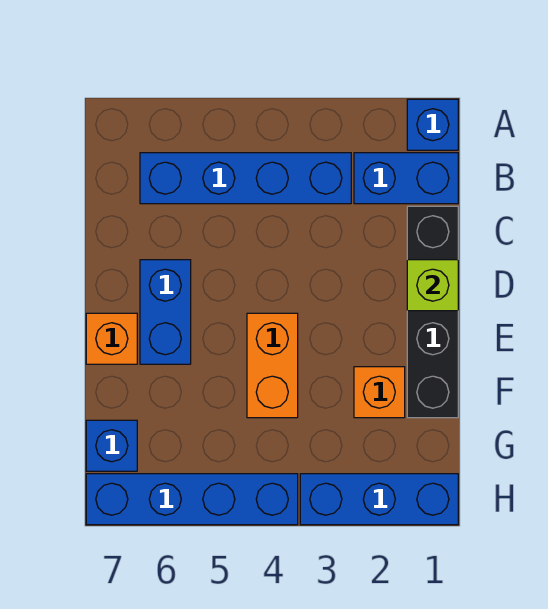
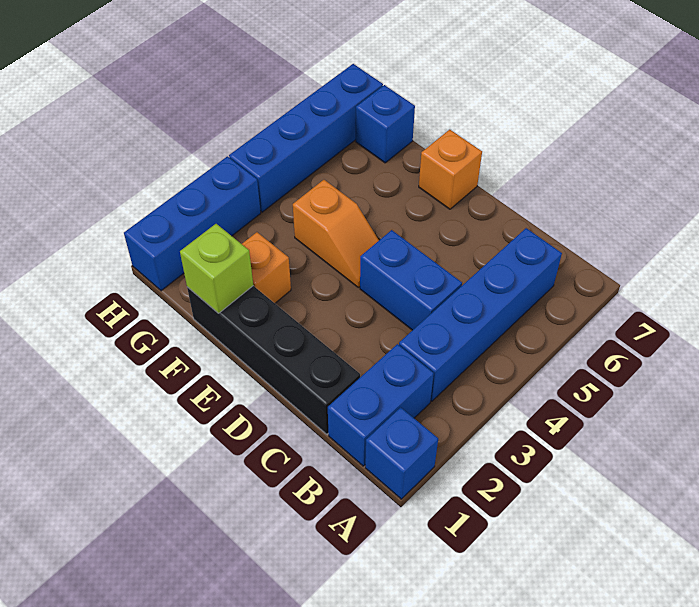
lime 1x1 brick [407,260,458,311] -> lime 1x1 brick moved to [180,224,253,313]
blue 1x2 brick [140,260,191,364] -> blue 1x2 brick moved to [360,230,462,330]
orange 1x2 brick [247,313,298,418] -> orange 1x2 slope [293,180,379,287]

